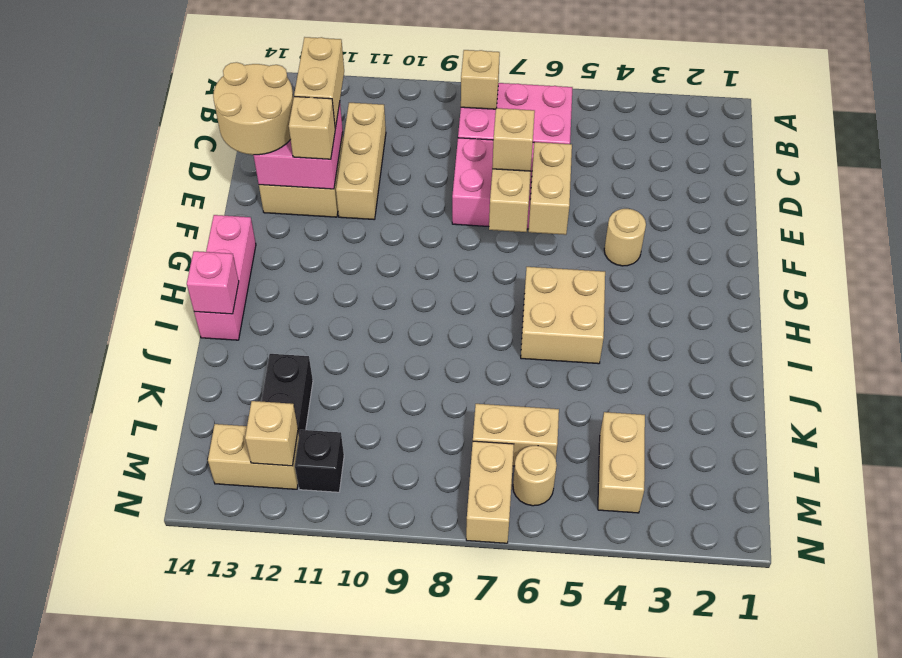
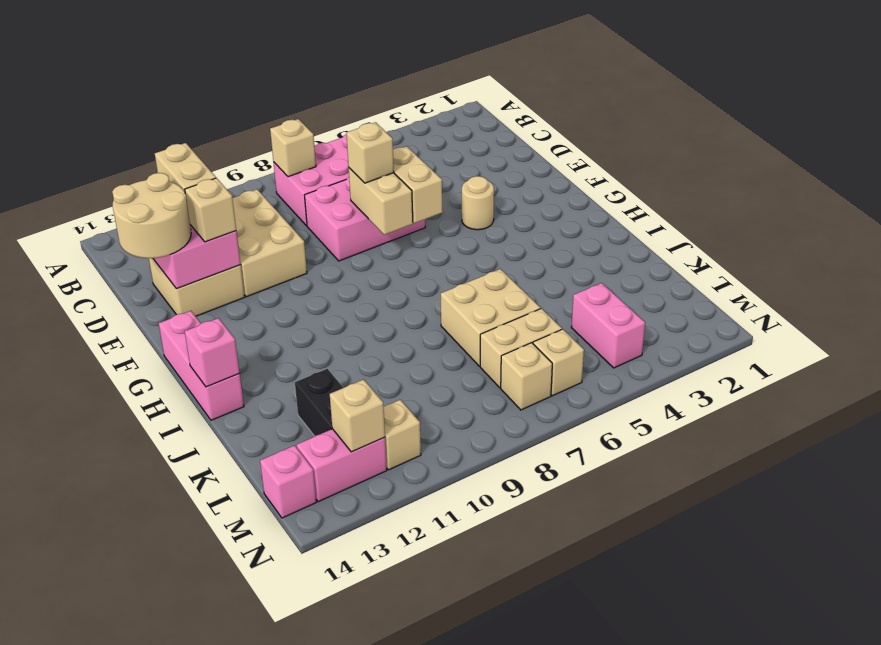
tan 1x3 brick [336,103,386,219] -> tan 2x3 brick [232,189,307,297]
tan 2x2 brick [521,267,605,364] -> tan 2x2 brick moved to [441,269,540,366]
tan 1x2 brick [598,412,645,513] -> pink 1x2 brick [571,283,645,368]
tan 1x1 round brick [513,446,557,506] -> tan 1x1 brick [533,329,584,396]
tan 1x2 brick [466,441,514,543] -> tan 1x1 brick [501,343,552,410]
black 1x1 brick [295,430,344,492] -> tan 1x1 brick [384,400,421,470]
tan 1x2 brick [208,424,299,489] -> pink 1x2 brick [297,429,387,502]
none -> pink 1x1 brick [260,445,316,518]

